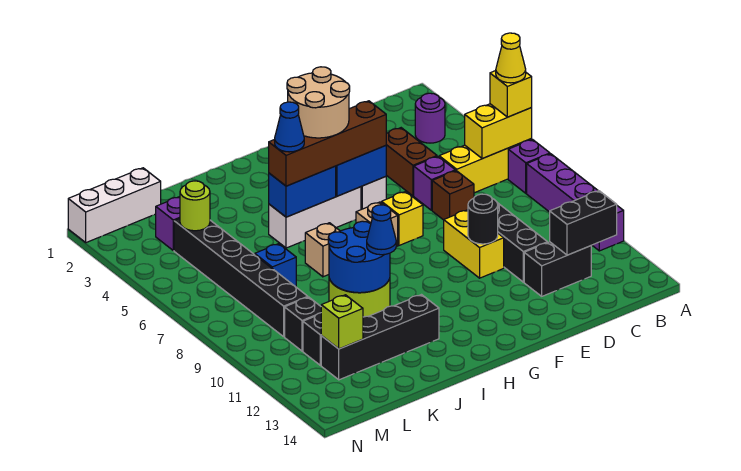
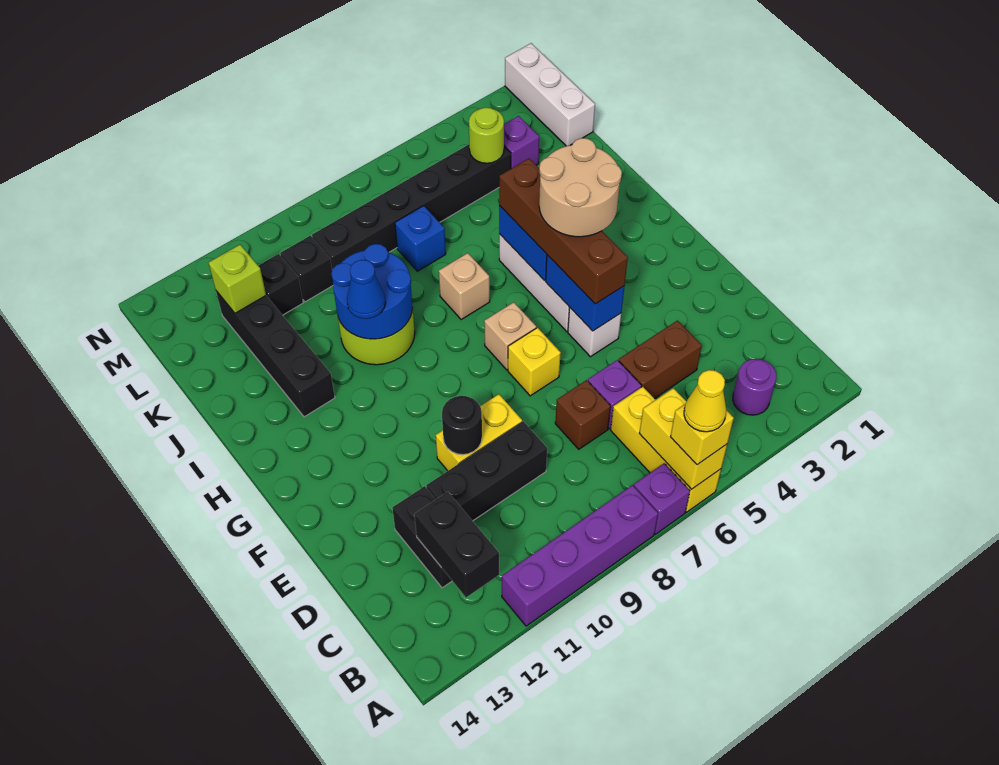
blue 1x1 cone [275,102,304,152] -> none

